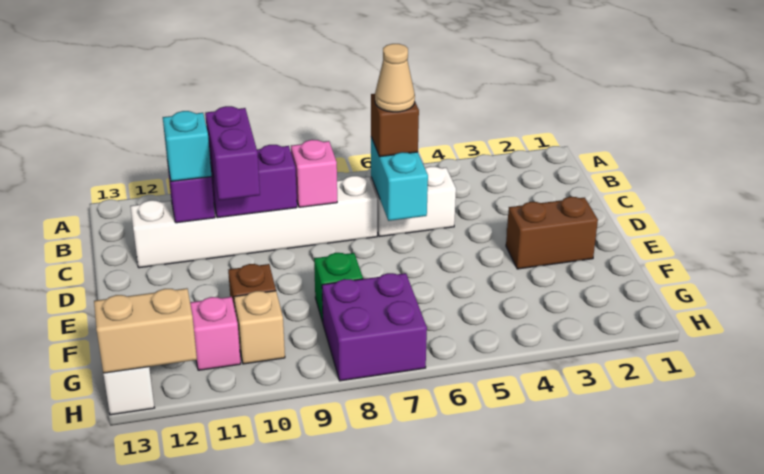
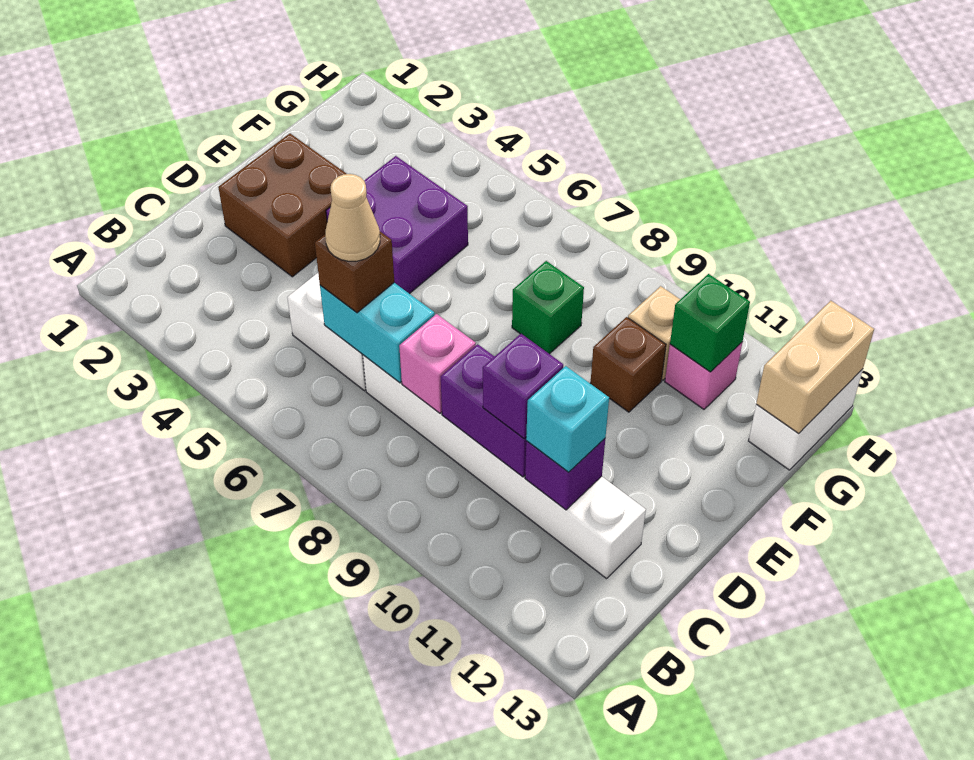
cyan 1x2 brick [371,137,428,221] -> cyan 1x2 brick turned to [320,283,435,383]
purple 1x2 brick [205,106,260,200] -> purple 1x1 brick [483,334,563,439]
brown 1x2 brick [506,197,598,269] -> brown 2x2 brick [218,134,346,277]
purple 2x2 brick [322,273,427,381] -> purple 2x2 brick moved to [326,156,468,294]
none -> green 1x1 brick [670,274,750,372]
tan 1x2 brick [94,288,197,373] -> tan 1x2 brick turned to [756,301,874,434]

